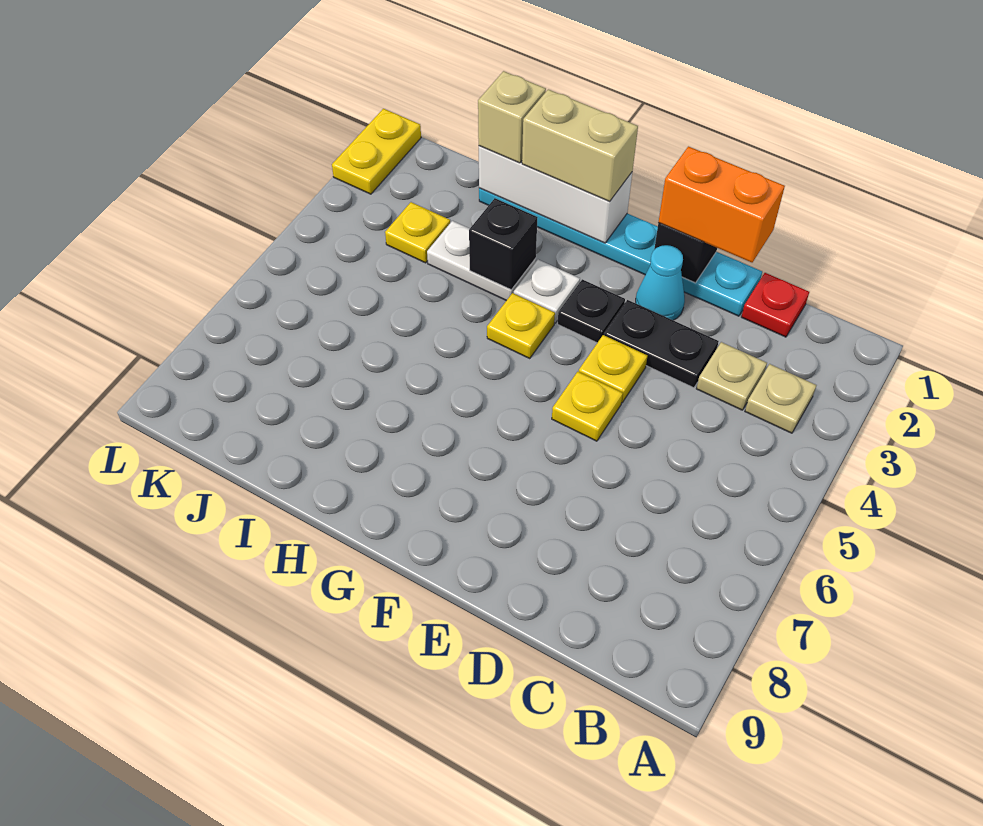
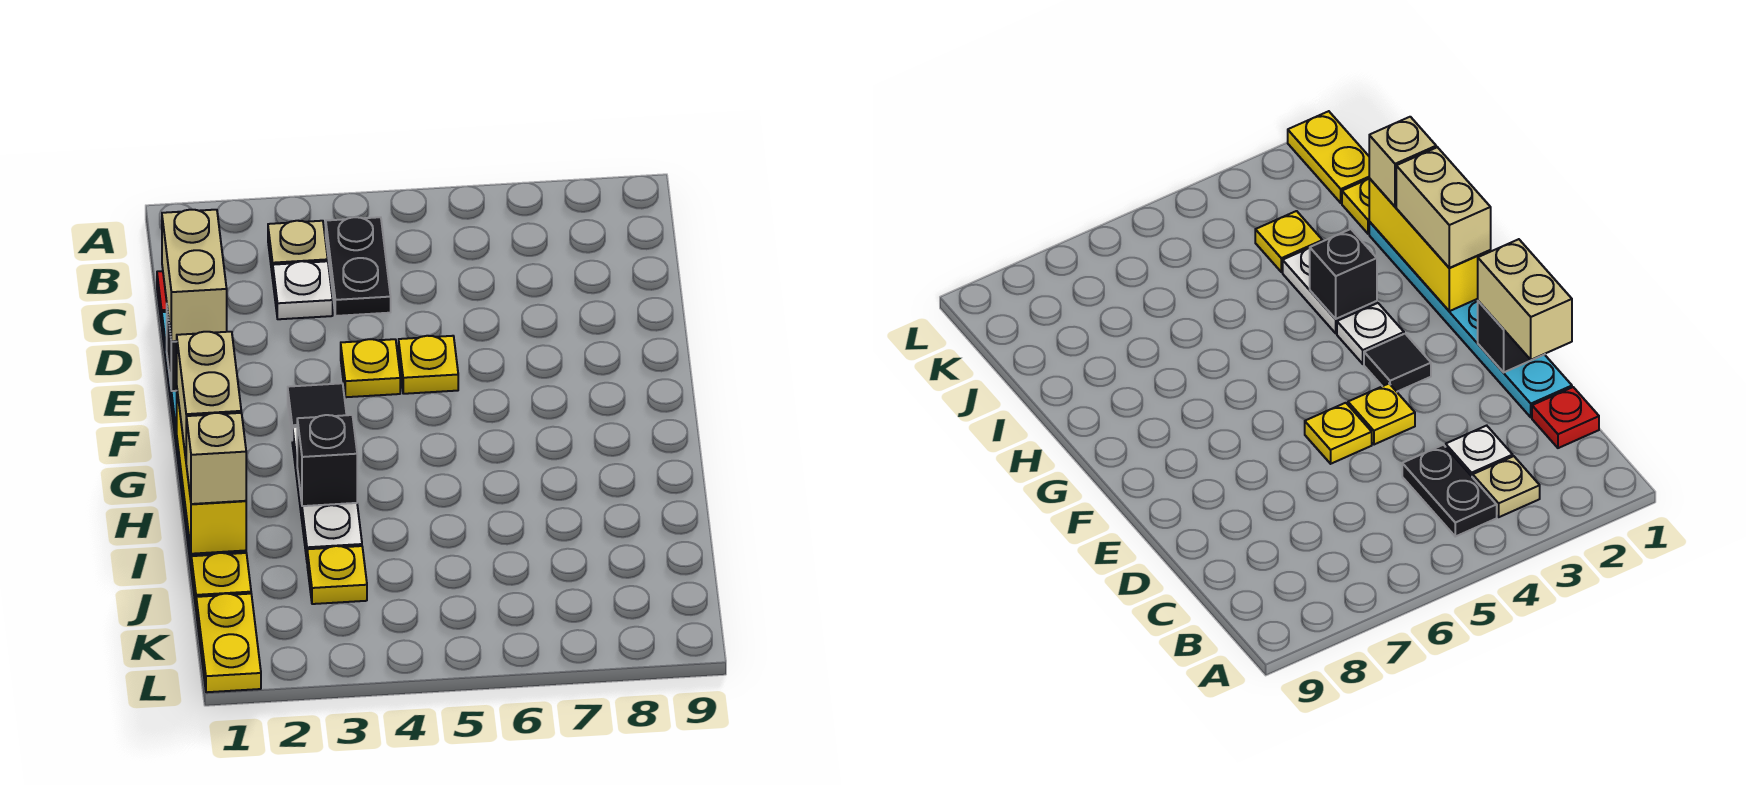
tan 1x1 plate [696,342,767,410] -> white 1x1 plate [273,261,333,319]
orange 1x2 brick [658,147,785,262] -> tan 1x2 brick [162,210,227,341]
black 1x2 plate [604,300,719,388] -> black 1x2 plate moved to [326,217,391,316]
cyan 1x1 cone [636,245,685,320] -> none
black 1x1 plate [558,279,625,343] -> black 1x1 tile [288,383,346,435]
white 1x3 brick [479,146,632,243] -> yellow 1x3 brick [177,392,246,554]
yellow 1x1 plate [487,293,555,358] -> yellow 1x1 plate moved to [191,553,251,606]
yellow 1x2 plate [332,109,421,194] -> yellow 1x2 plate turned to [196,594,261,692]

